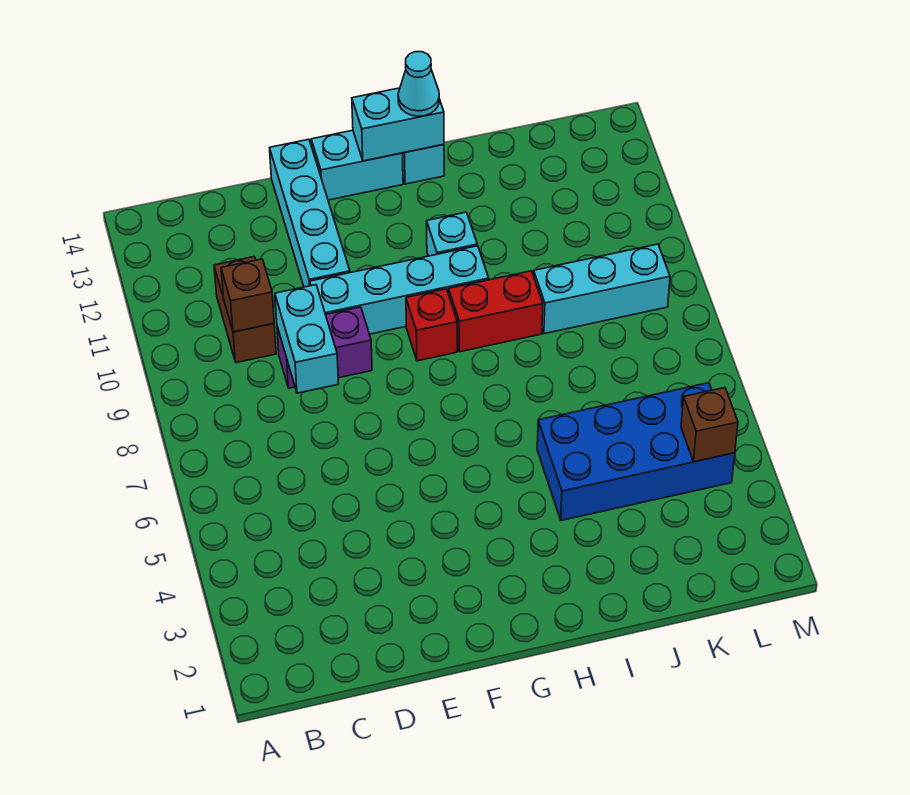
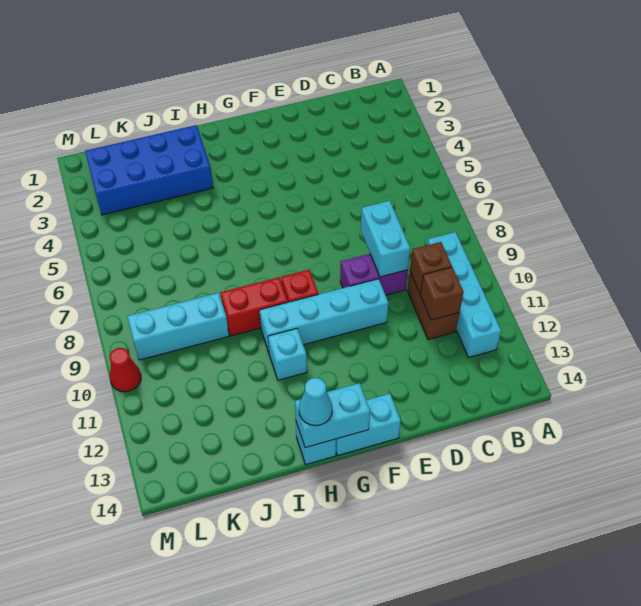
cyan 1x4 brick [270,139,350,287] -> cyan 1x4 brick moved to [428,232,501,357]
blue 2x4 brick [537,383,735,520] -> blue 2x4 brick moved to [85,125,213,215]
brown 1x1 brick [681,388,738,462] -> brown 1x1 brick moved to [421,267,464,320]
none -> red 1x1 cone [110,348,141,392]

